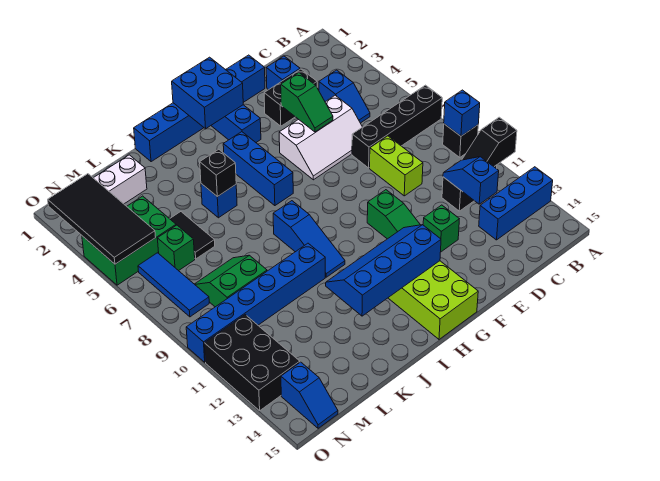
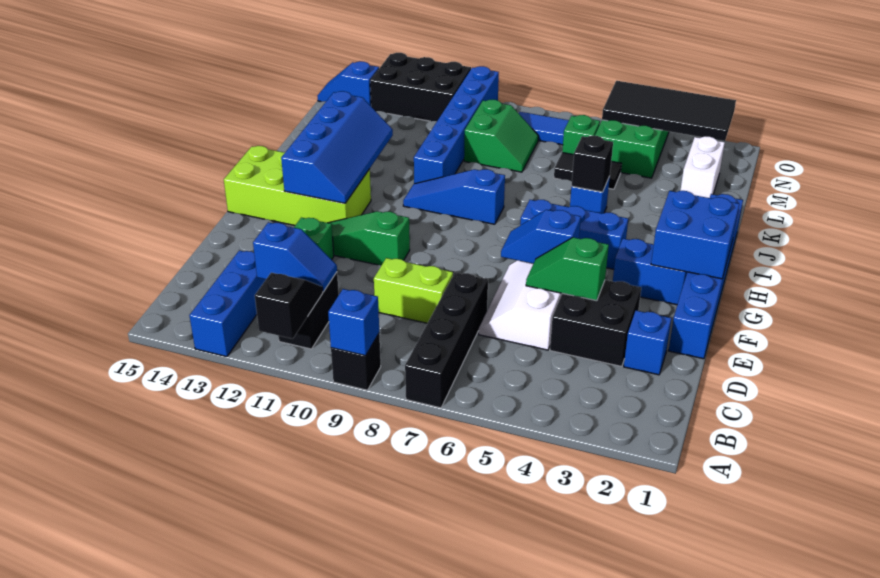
blue 1x2 slope [319,70,370,123] -> blue 1x2 slope moved to [501,210,581,264]
black 1x2 brick [264,69,317,126] -> black 2x2 brick [550,280,641,366]

